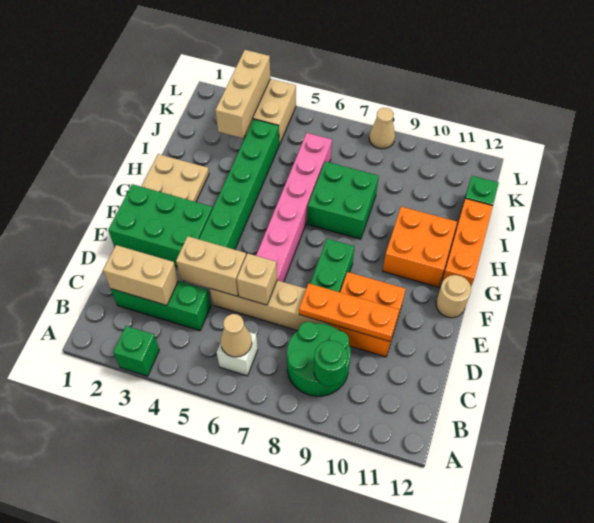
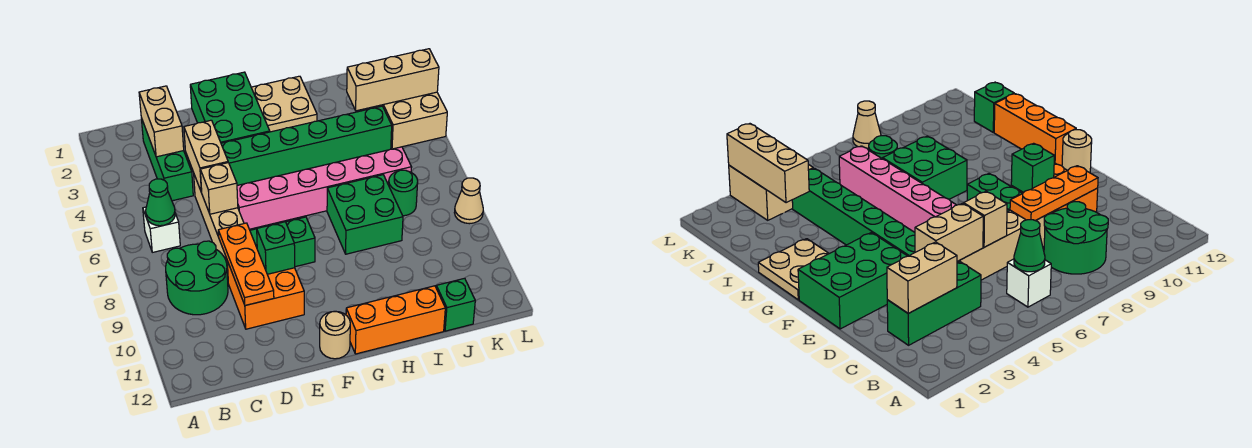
green 1x1 brick [113,326,159,376] -> green 1x1 brick moved to [257,222,295,274]
tan 1x1 cone [221,314,252,357] -> green 1x1 cone [146,179,175,226]
green 1x1 round brick [314,340,347,386] -> green 1x1 round brick moved to [389,170,418,216]
orange 2x2 brick [383,207,457,287] -> none

